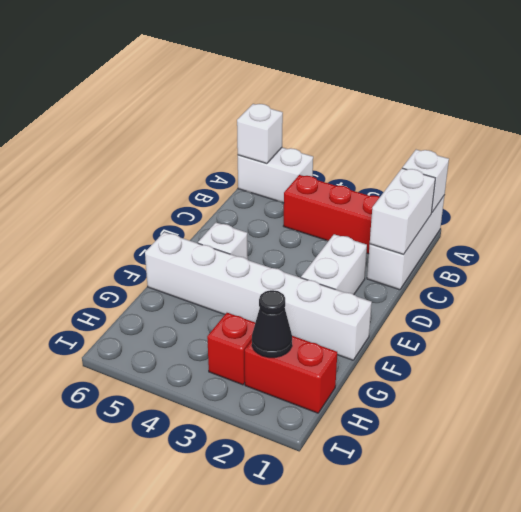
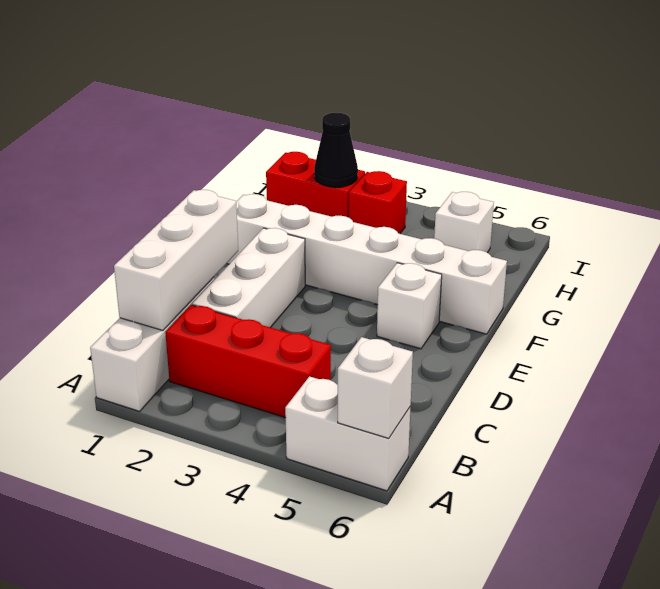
white 1x1 brick [402,150,449,212] -> white 1x1 brick moved to [434,192,494,253]
white 1x2 brick [370,168,435,255] -> white 1x3 brick [114,190,238,330]
white 1x2 brick [301,234,367,294] -> white 1x3 brick [192,228,305,328]

